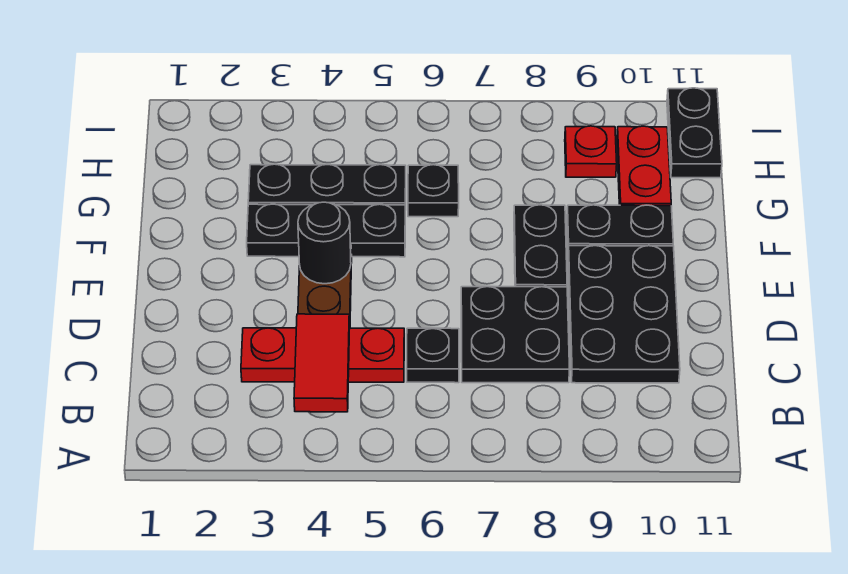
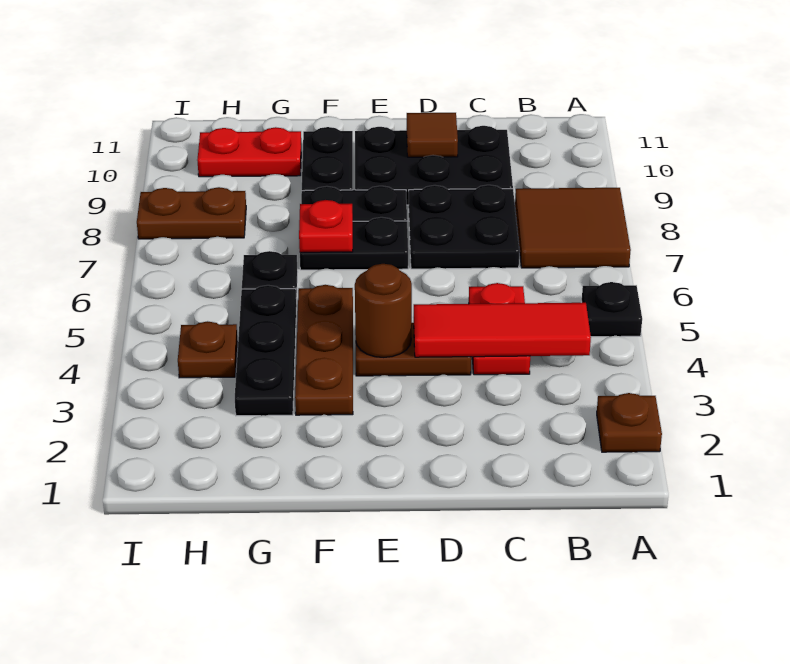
none -> brown 1x1 plate [597,393,662,452]
none -> brown 2x2 tile [515,188,631,268]
red 1x2 tile [294,314,350,412] -> red 1x3 tile [414,303,591,357]
red 1x3 plate [241,328,404,382] -> red 1x2 plate [469,283,530,375]
black 1x1 plate [407,328,459,383] -> black 1x1 plate moved to [581,282,642,337]
none -> brown 1x1 tile [407,113,458,157]
black 1x1 round brick [298,202,351,284] -> brown 1x1 round brick [355,264,412,357]
black 1x3 plate [247,204,405,257] -> brown 1x3 plate [295,285,353,415]
none -> brown 1x1 plate [178,321,238,378]
none -> brown 1x2 plate [137,187,246,239]
red 1x1 plate [565,126,617,177] -> red 1x1 plate moved to [299,200,353,252]
black 1x2 plate [667,88,722,178] -> black 1x2 plate moved to [300,217,408,270]

